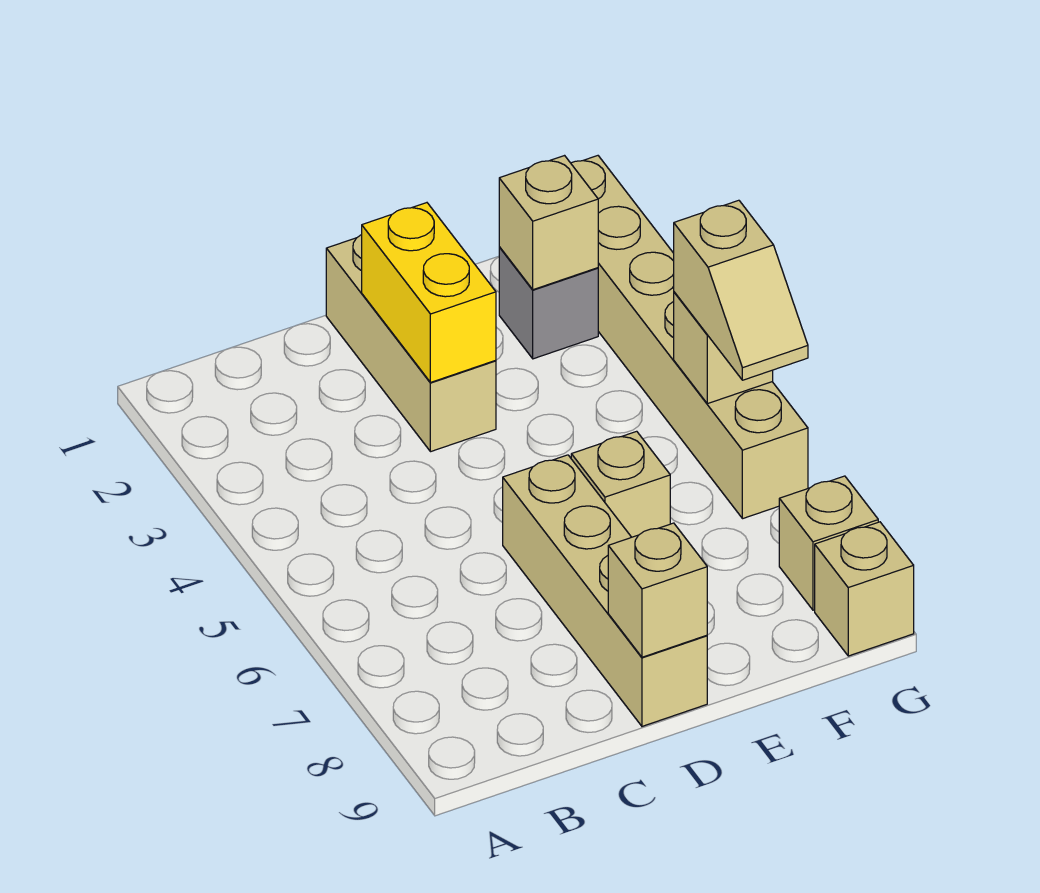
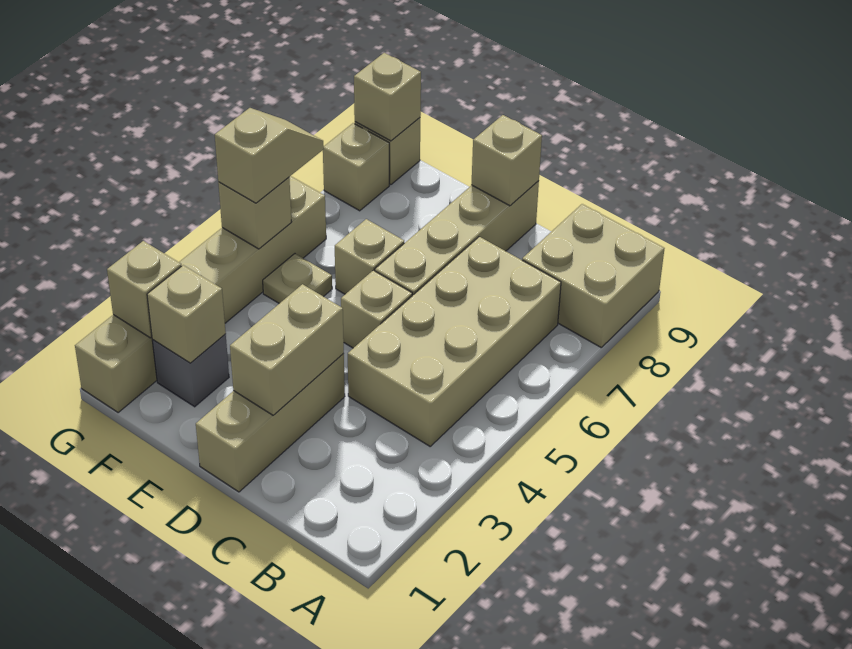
none -> tan 2x2 brick [522,204,665,347]
none -> tan 2x4 brick [348,237,561,446]
yellow 1x2 brick [362,203,496,382] -> tan 1x2 brick [230,284,344,415]
none -> tan 1x1 brick [341,270,412,348]
none -> tan 1x1 plate [263,254,332,303]
none -> tan 1x1 brick [107,241,181,338]
none -> tan 1x1 brick [354,53,421,141]

